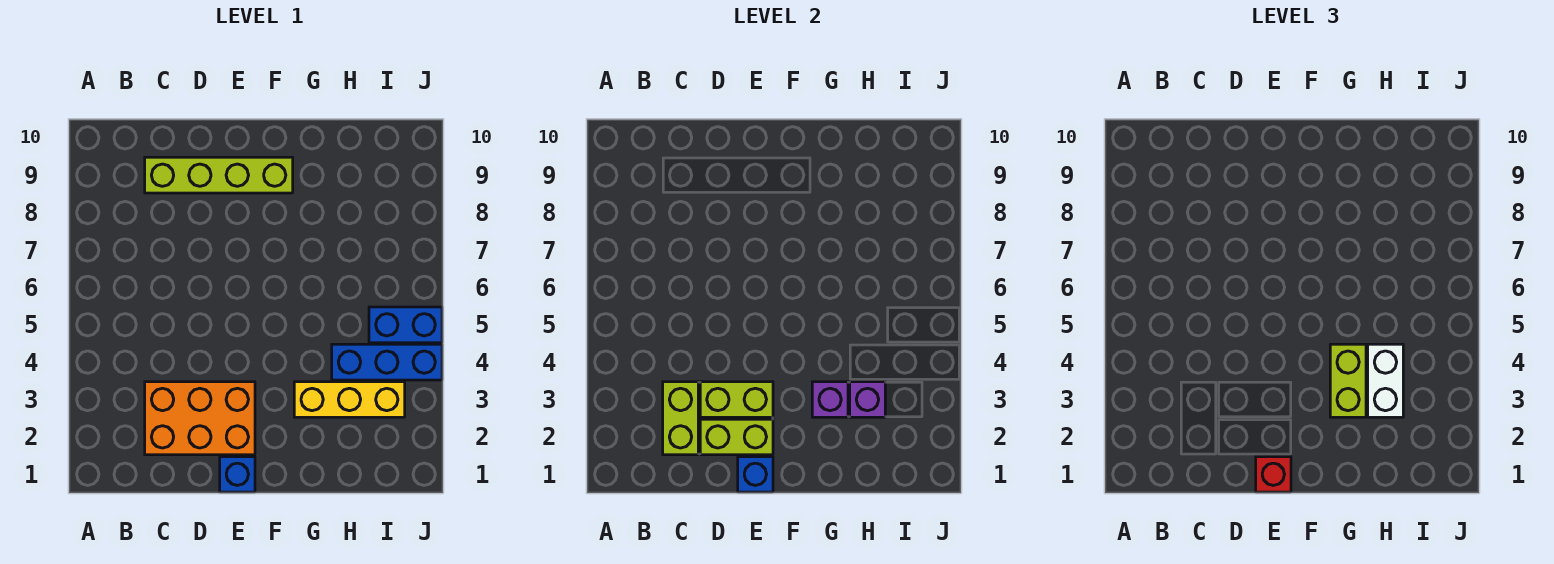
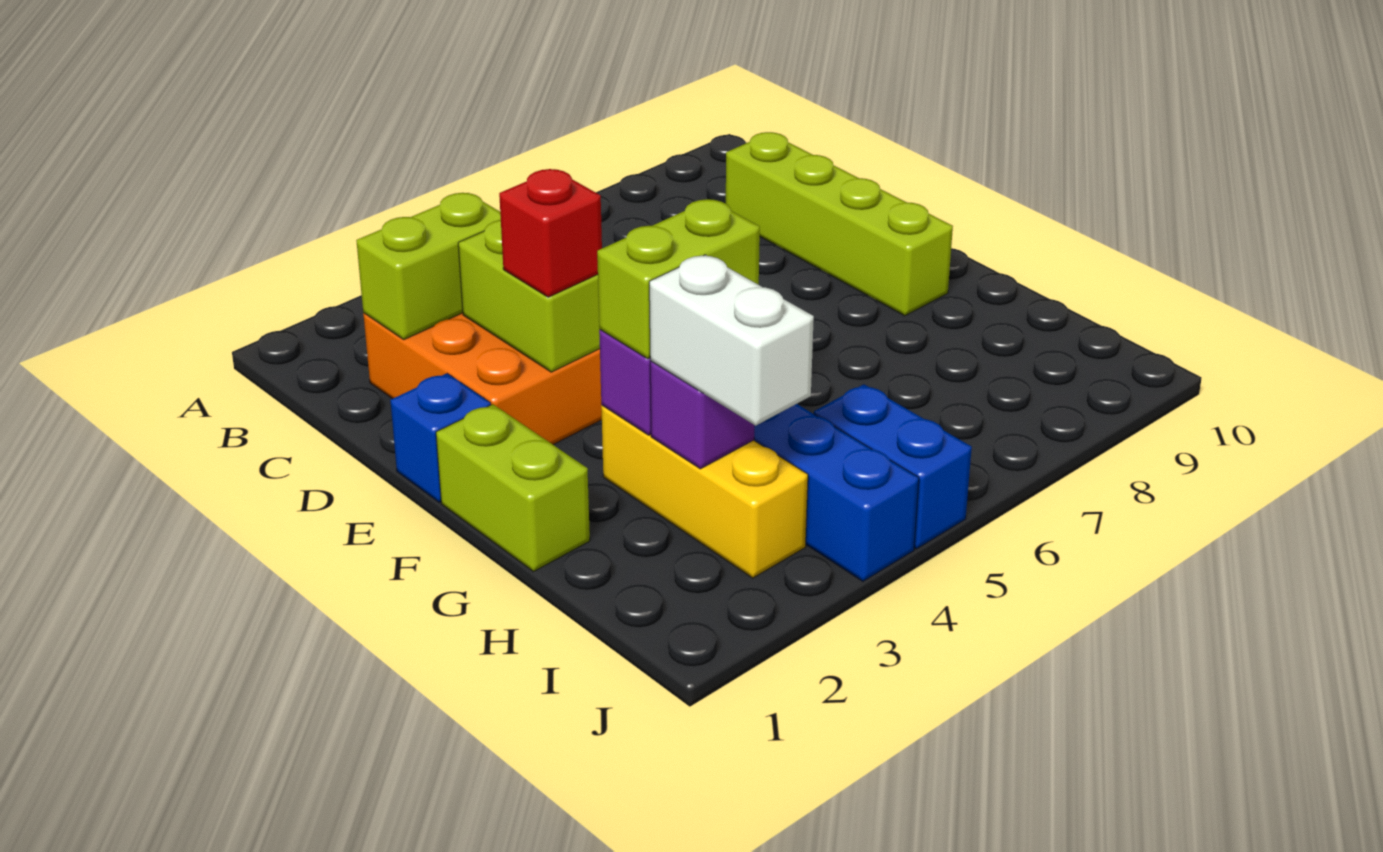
lime 1x2 brick [700,419,773,455] -> lime 1x2 brick moved to [436,404,590,572]
blue 1x1 brick [738,457,773,492] -> none
red 1x1 brick [1256,457,1291,492] -> red 1x1 brick moved to [499,169,602,297]
white 1x2 brick [1368,344,1403,417] -> white 1x2 brick turned to [649,255,814,426]

